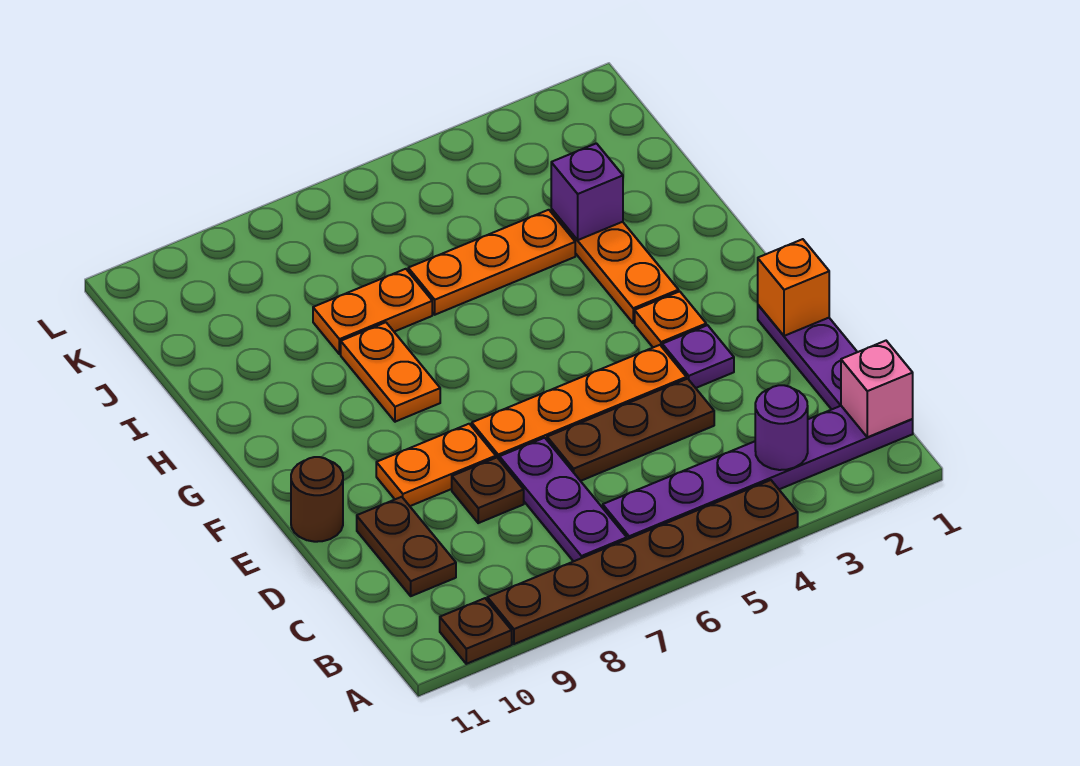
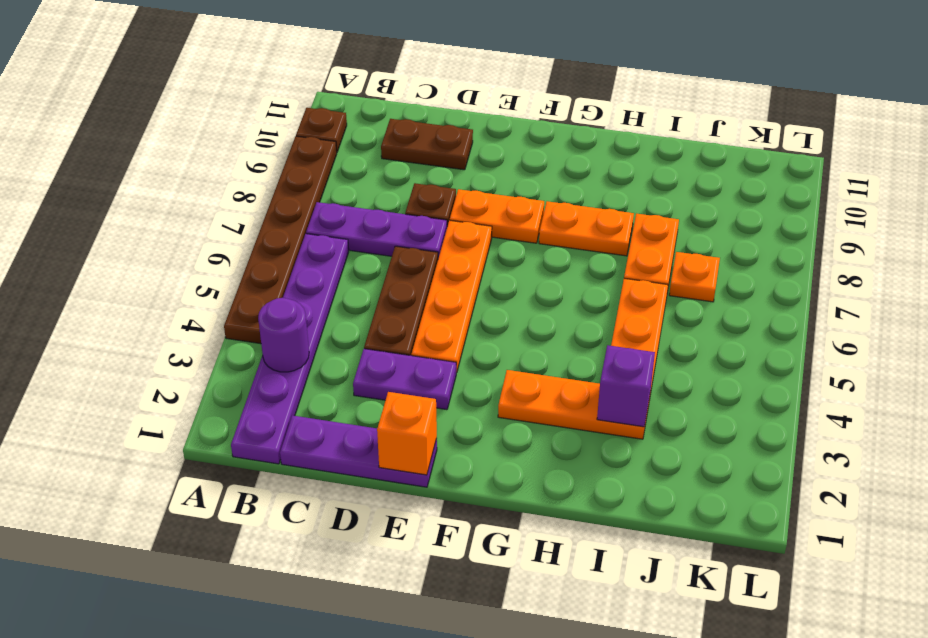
pink 1x1 brick [841,341,913,437] -> none
purple 1x1 plate [662,325,734,388] -> purple 1x2 plate [353,349,456,410]
orange 1x2 plate [376,424,496,506] -> orange 1x2 plate turned to [450,189,544,243]
brown 1x1 round brick [291,457,343,542] -> none
orange 1x1 plate [635,291,706,347] -> orange 1x1 plate moved to [669,252,720,302]

